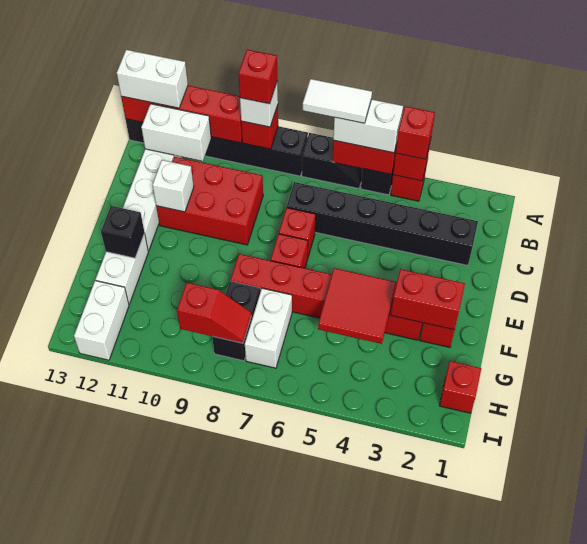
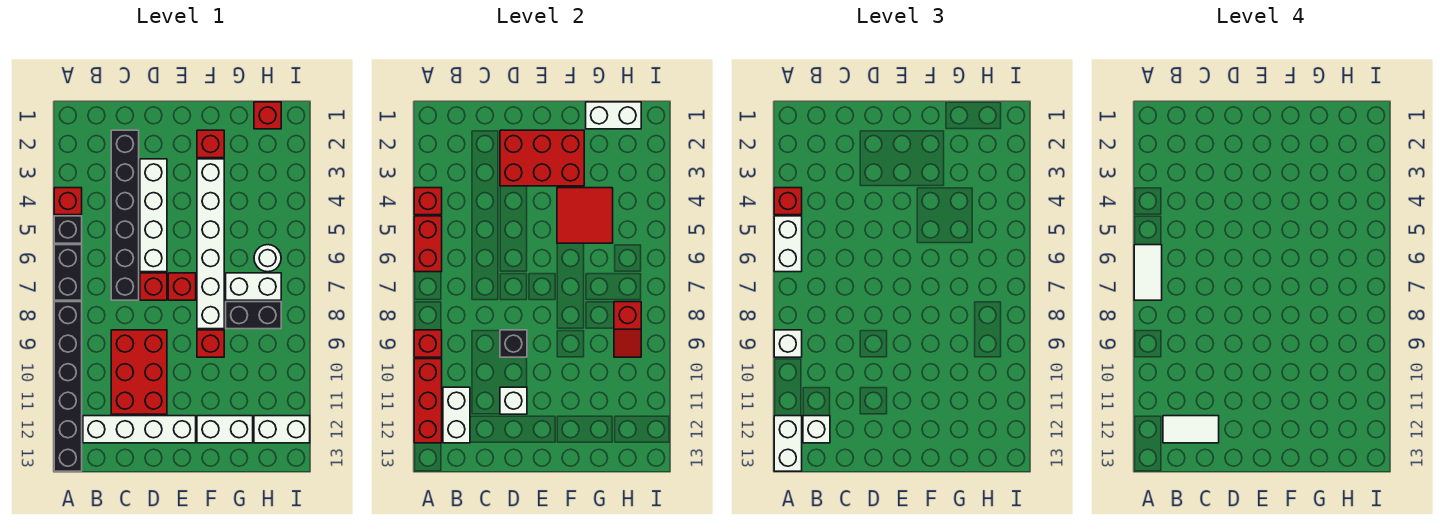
black 1x2 slope [302,133,363,189] -> black 1x2 brick [54,245,82,300]
red 1x1 brick [238,50,277,104] -> red 1x1 brick moved to [197,330,224,357]
red 1x4 brick [121,86,242,143] -> red 1x3 brick [414,359,442,443]
none -> white 1x1 brick [803,416,830,443]
none -> white 1x2 tile [1163,416,1219,443]
none -> white 1x4 brick [140,159,167,272]
red 1x2 brick [391,269,465,330] -> red 2x3 brick [500,130,584,186]
red 1x6 brick [231,254,422,340] -> white 1x6 brick [197,159,224,329]
black 1x1 brick [101,206,145,258] -> black 1x1 brick moved to [500,330,527,357]
none -> white 1x2 brick [586,102,641,129]
none -> white 1x1 round brick [254,245,281,272]
red 1x2 slope [177,283,251,343] -> red 1x2 slope turned to [614,302,641,357]

